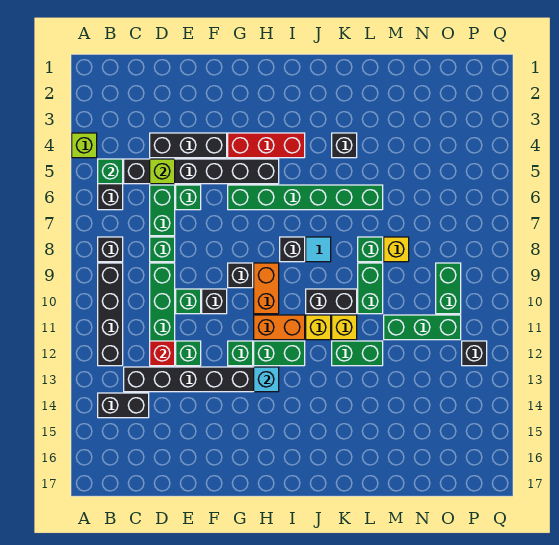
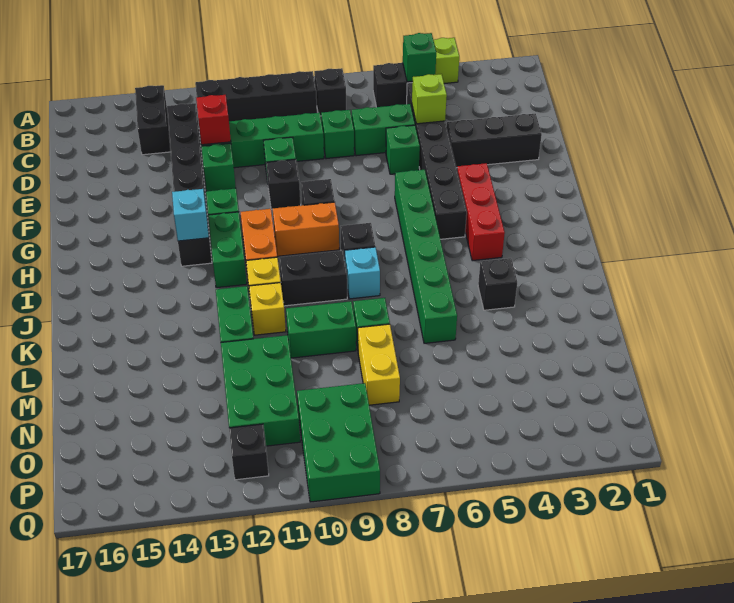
black 1x3 brick [150,133,227,158] -> black 1x3 brick turned to [447,114,542,168]
cyan 1x1 tile [306,237,331,262] -> cyan 1x1 brick [345,247,380,299]
black 1x2 brick [306,289,357,314] -> black 1x2 brick turned to [279,250,347,306]
yellow 1x1 brick [384,237,409,262] -> yellow 1x2 brick [358,324,400,405]
green 1x3 brick [384,315,461,340] -> green 2x3 brick [221,335,300,446]
green 1x2 brick [436,263,461,314] -> green 2x3 brick [297,383,380,502]

